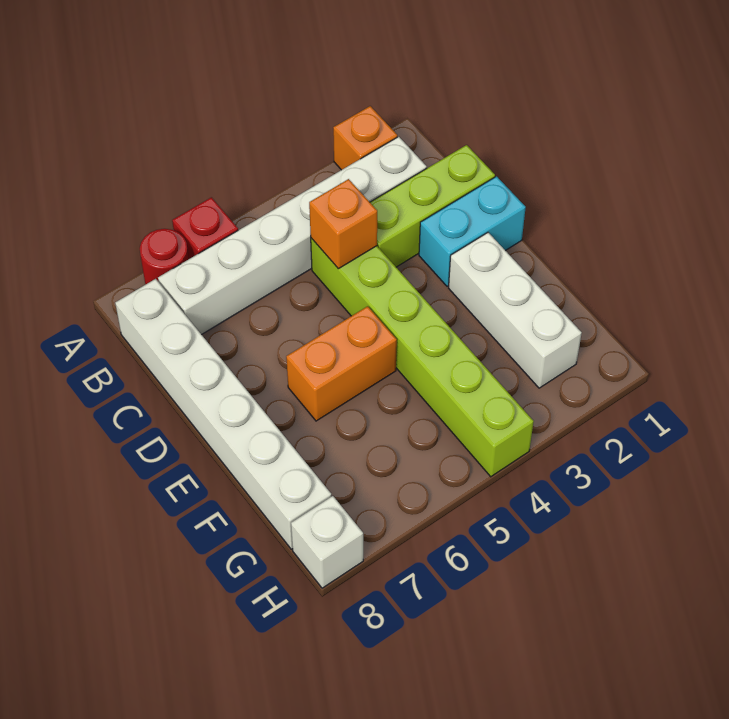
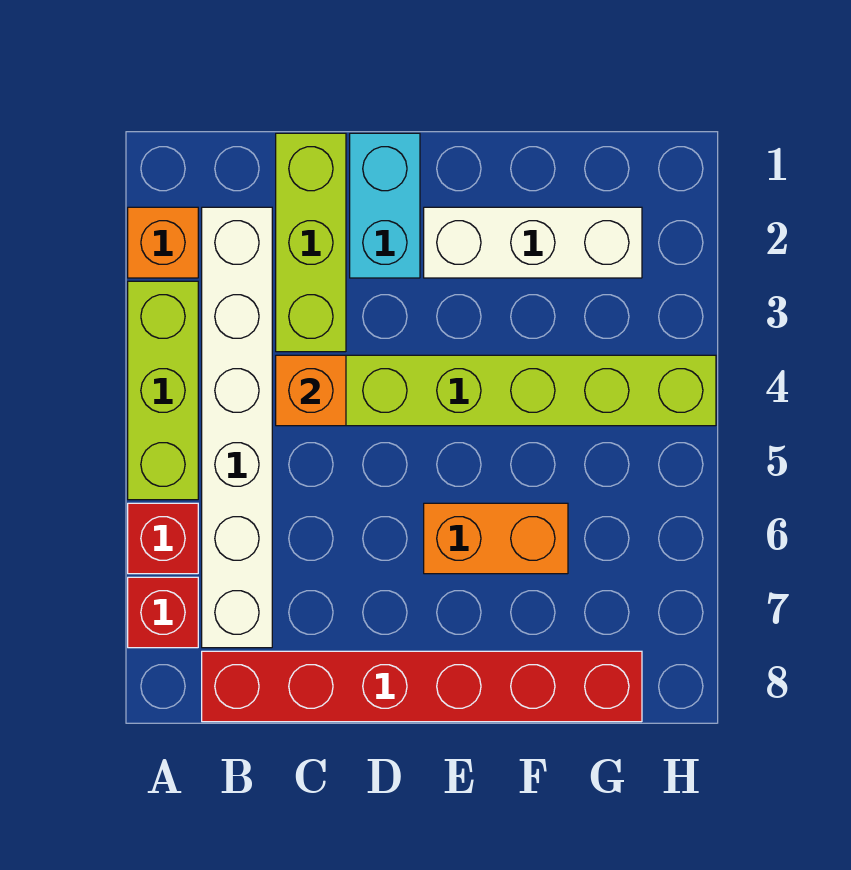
none -> lime 1x3 brick [128,281,198,500]
red 1x1 round brick [140,229,189,285] -> red 1x1 brick [128,577,198,648]
white 1x6 brick [115,279,331,549] -> red 1x6 brick [202,651,642,722]
orange 1x2 brick [286,306,397,421] -> orange 1x2 brick turned to [424,503,568,574]
white 1x1 brick [291,496,363,588] -> none

